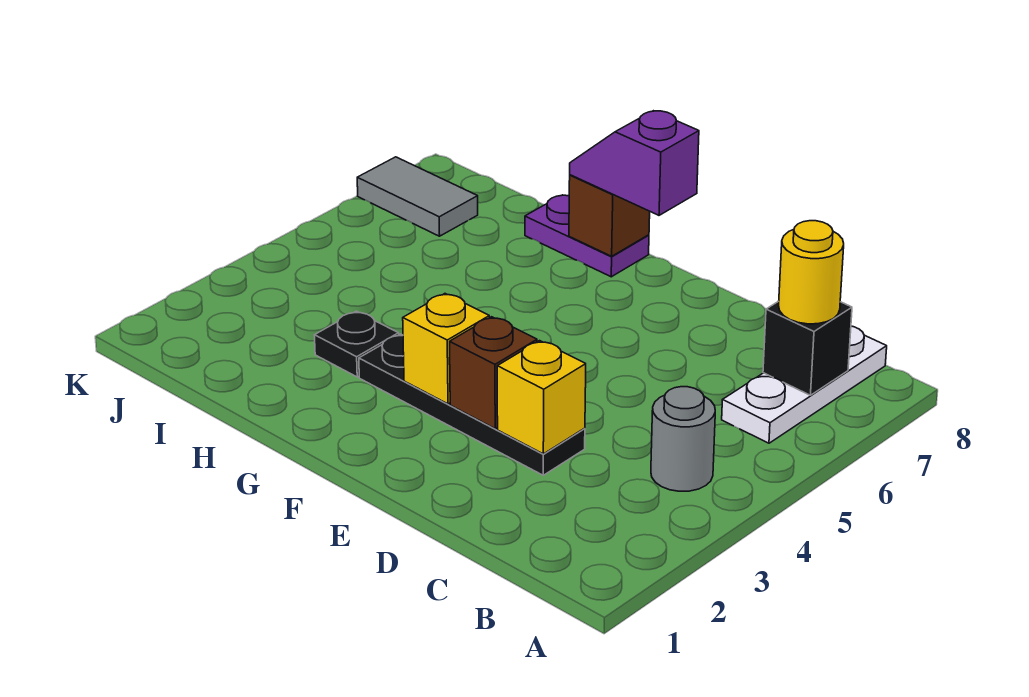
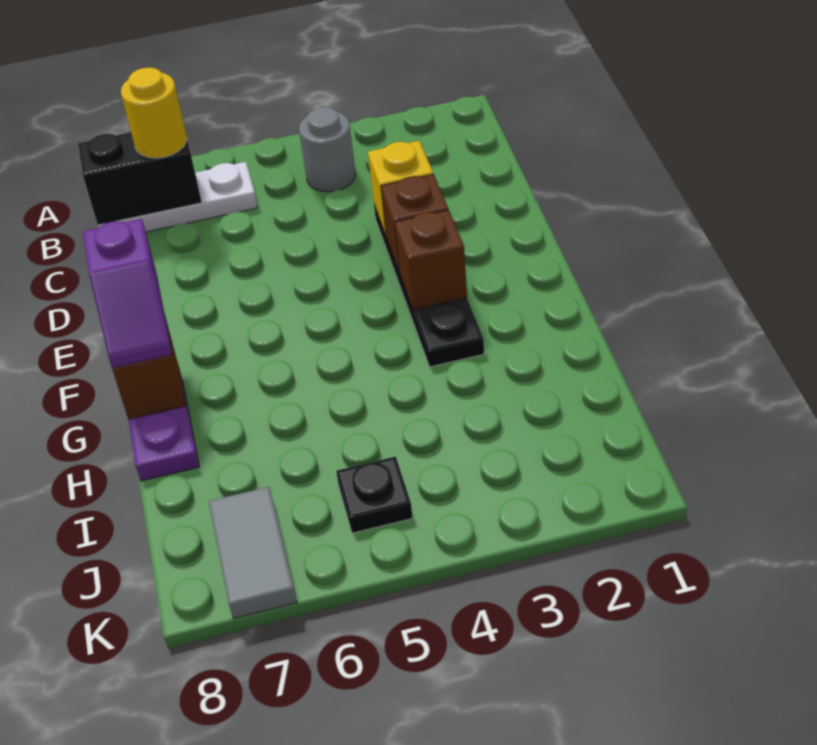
black 1x1 brick [763,301,852,395] -> black 1x2 brick [78,132,202,225]
yellow 1x1 brick [403,294,489,404] -> brown 1x1 brick [395,210,467,310]
black 1x1 plate [315,311,399,377] -> black 1x1 plate moved to [336,456,413,533]

